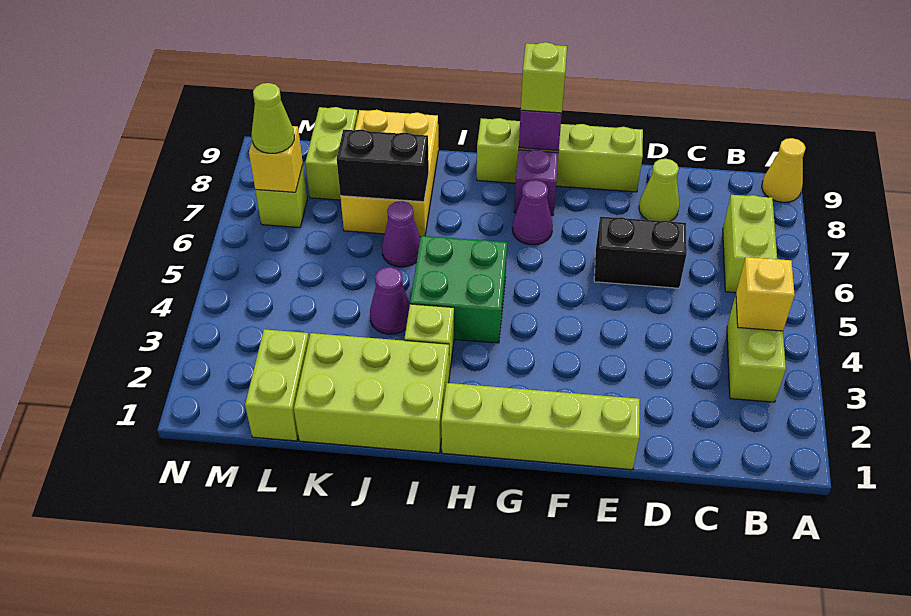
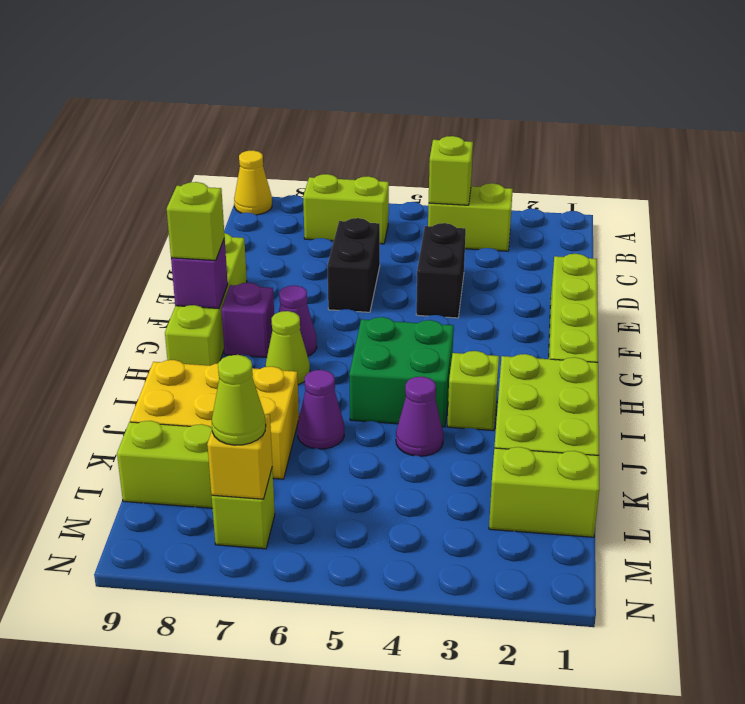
yellow 1x1 brick [736,257,795,331] -> lime 1x1 brick [429,136,473,205]
lime 1x1 cone [639,159,679,221] -> lime 1x1 cone moved to [265,311,310,385]
black 1x2 brick [337,129,429,202] -> black 1x2 brick moved to [416,223,466,318]

